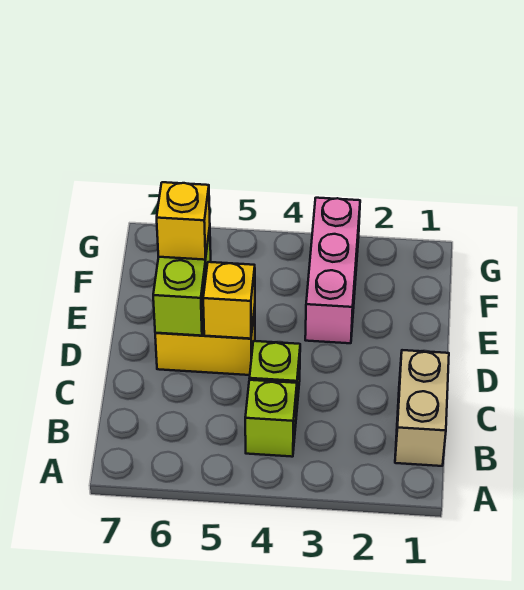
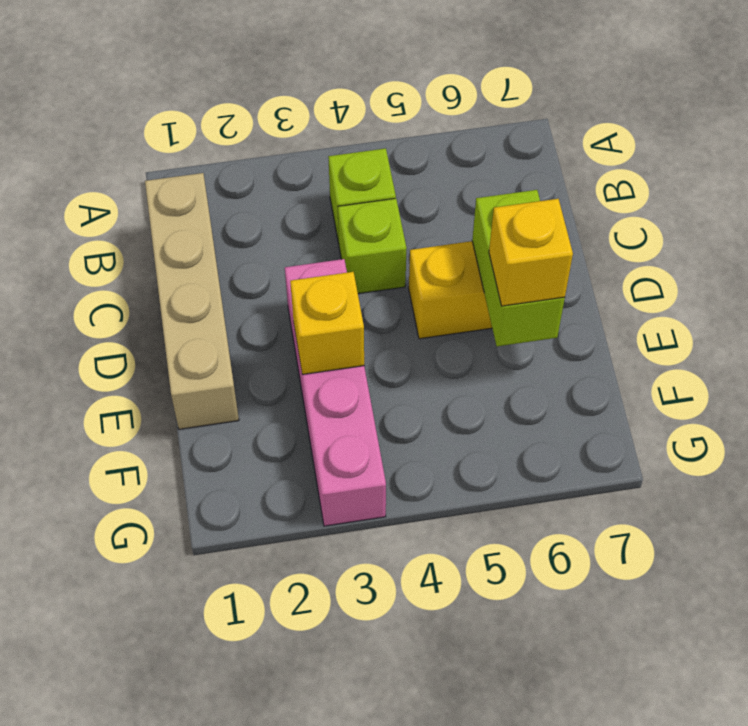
tan 1x2 brick [395,350,449,466] -> tan 1x4 brick [145,173,239,429]
yellow 1x1 brick [203,262,255,339] -> yellow 1x1 brick moved to [290,272,364,375]
pink 1x3 brick [305,198,360,343] -> pink 1x4 brick [285,259,386,526]

